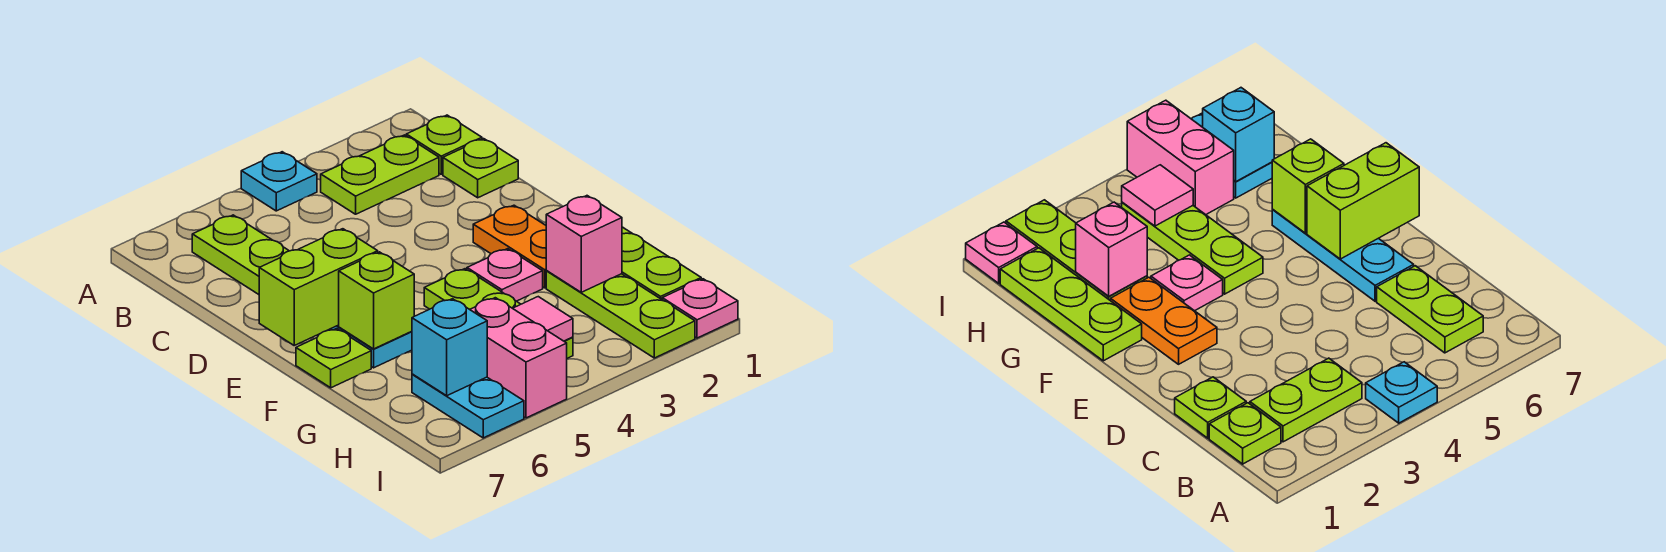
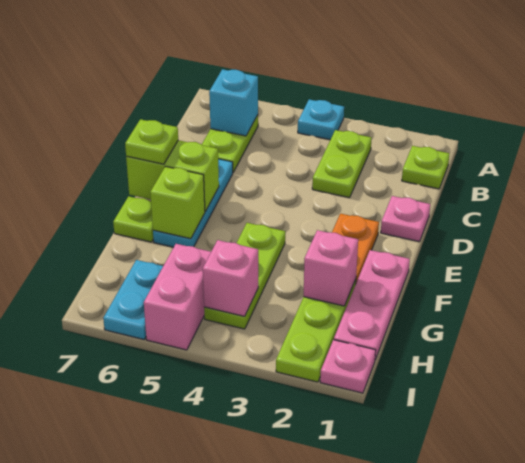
lime 1x2 plate [321,135,439,214] -> lime 1x2 plate turned to [312,130,372,198]
lime 1x1 plate [443,139,518,198] -> lime 1x1 plate moved to [125,119,178,164]
lime 1x3 plate [622,227,701,299] -> pink 1x3 plate [334,250,410,360]
pink 1x1 plate [467,249,543,301] -> pink 1x1 plate moved to [381,196,430,242]
pink 1x1 tile [513,297,573,341] -> pink 1x1 brick [203,240,258,316]
cyan 1x1 brick [412,299,487,396] -> cyan 1x1 brick moved to [209,69,258,136]

